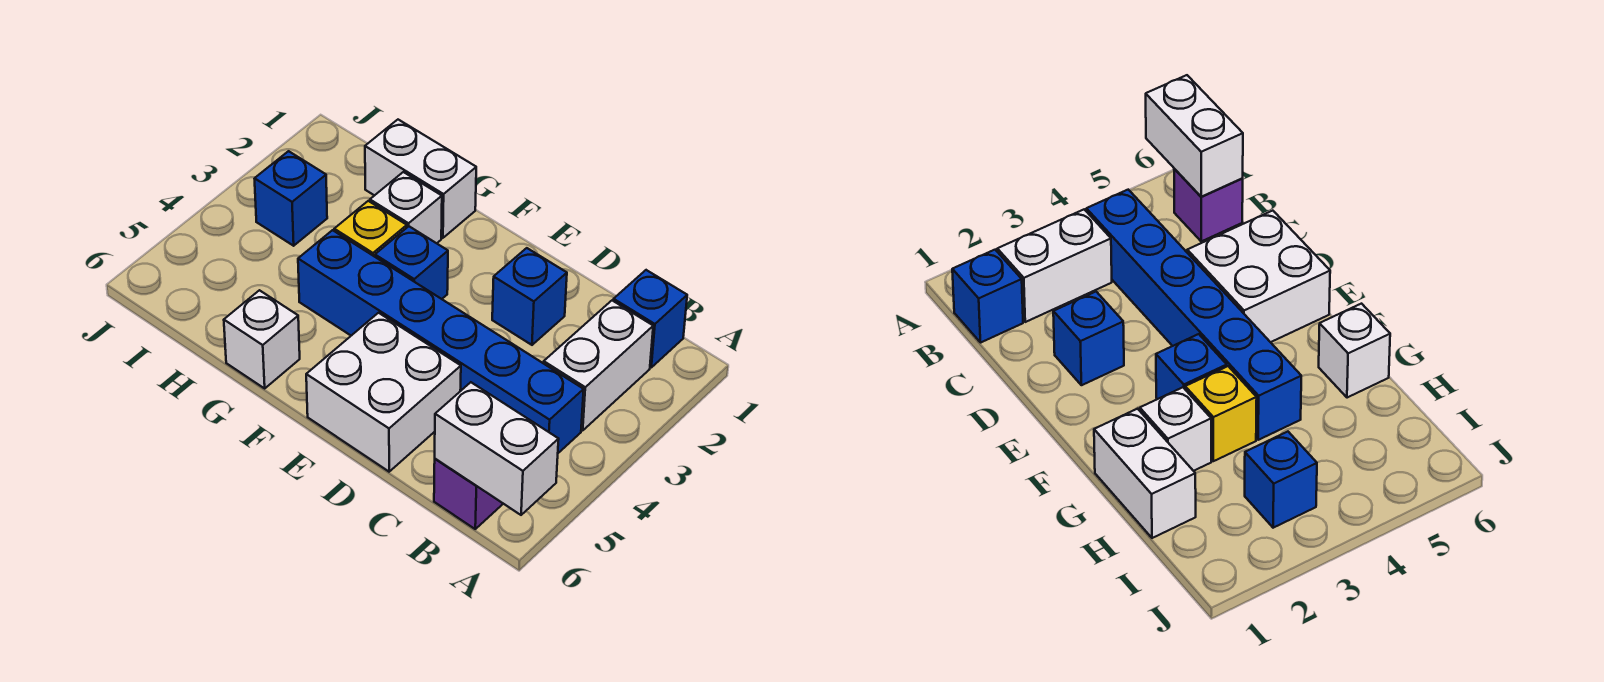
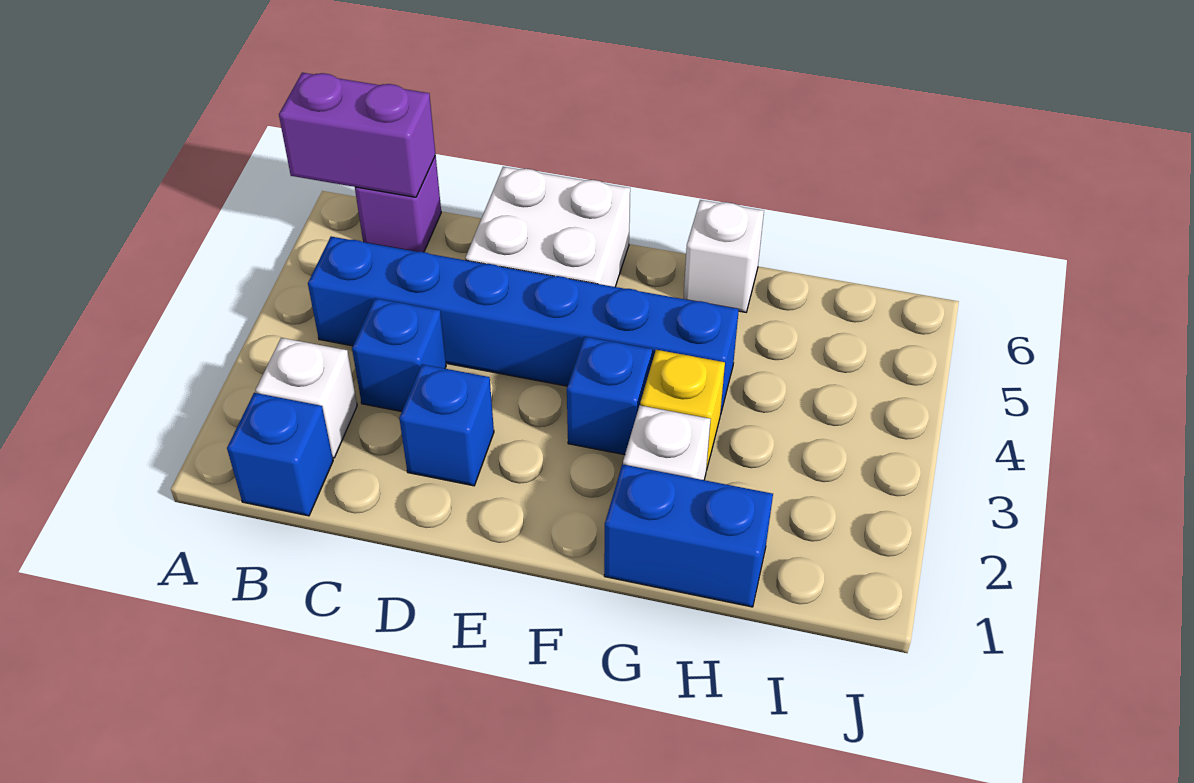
white 1x2 brick [435,382,559,515] -> purple 1x2 brick [279,73,436,197]
white 1x2 brick [544,301,653,431] -> white 1x1 brick [255,338,357,458]
white 1x2 brick [365,120,476,238] -> blue 1x2 brick [604,464,773,607]
blue 1x1 brick [254,151,327,246] -> blue 1x1 brick moved to [352,298,446,412]

